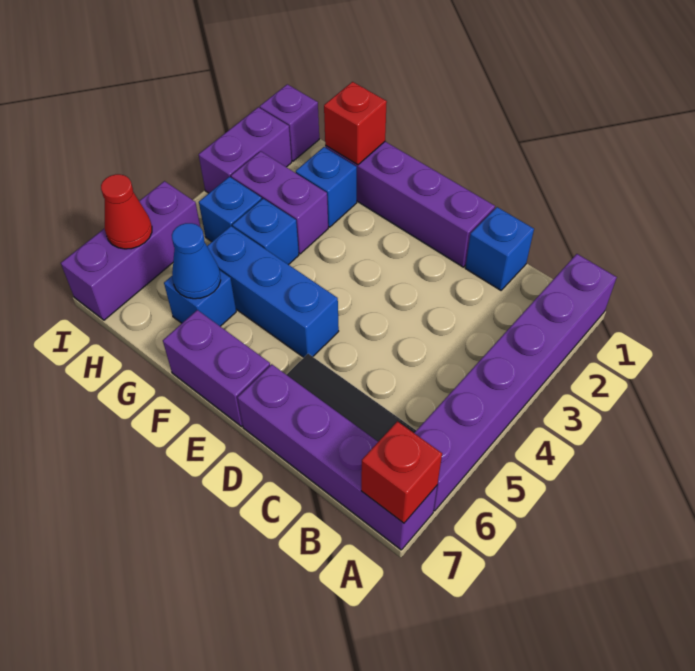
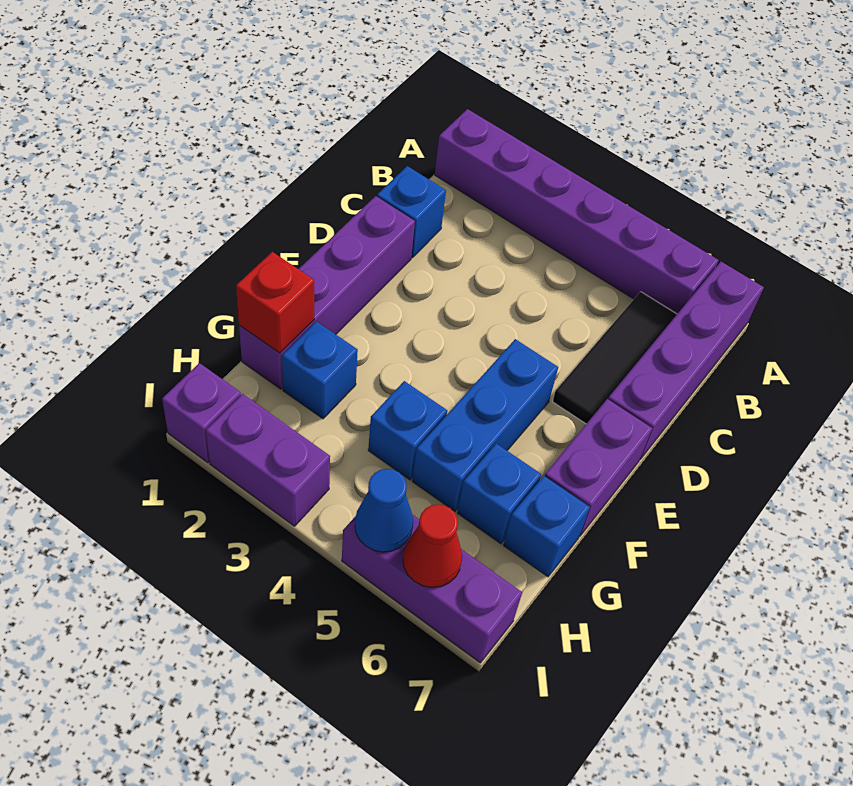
red 1x1 brick [361,421,442,523] -> none
purple 1x2 brick [231,151,328,254] -> none
blue 1x1 cone [172,223,221,299] -> blue 1x1 cone moved to [355,469,413,552]
blue 1x1 brick [199,177,262,242] -> blue 1x1 brick moved to [503,476,590,577]

